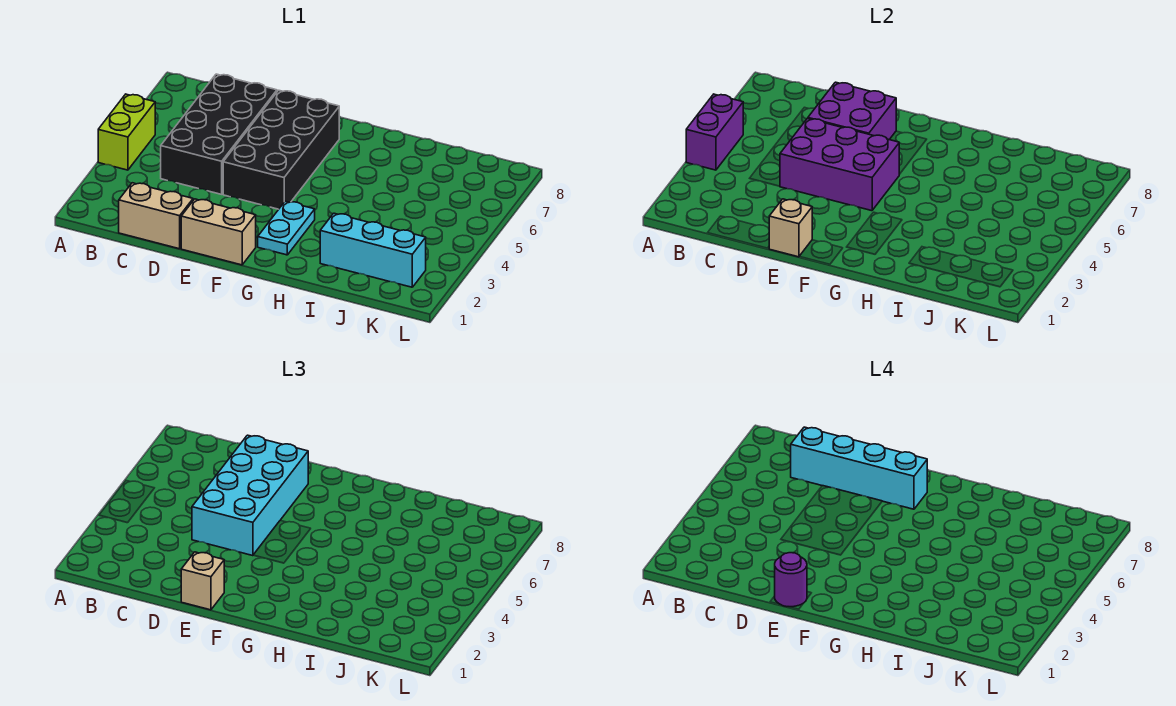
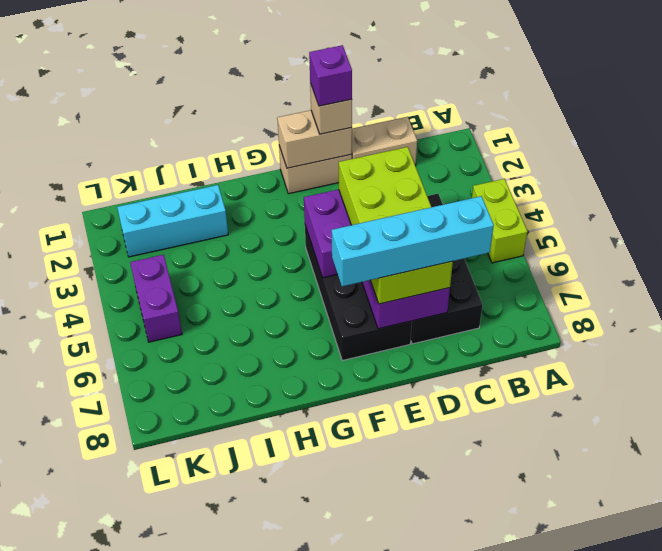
purple 1x2 brick [686,94,743,170] -> purple 1x2 brick moved to [130,255,182,342]
cyan 2x4 brick [192,435,308,556] -> lime 2x4 brick [338,147,453,304]
tan 1x1 brick [769,199,812,257] -> tan 1x2 brick [277,110,352,168]
purple 1x1 round brick [775,553,807,607] -> purple 1x1 brick [309,45,352,106]
cyan 1x2 plate [258,201,315,255] -> none

